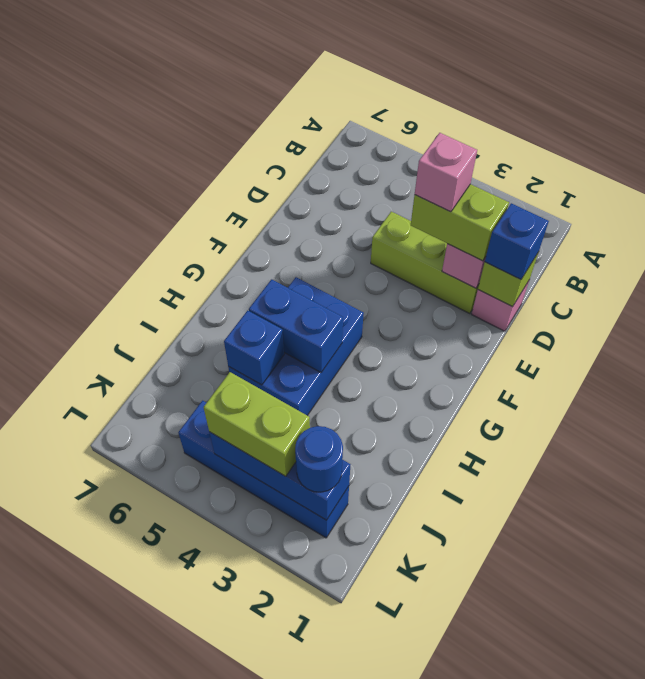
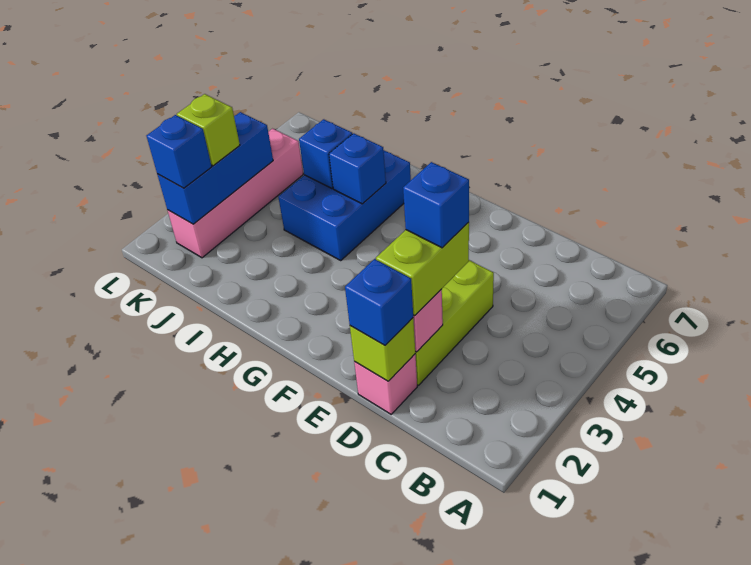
pink 1x1 brick [415,133,477,212] -> blue 1x1 brick [403,162,469,248]
blue 2x3 brick [228,277,364,416] -> blue 2x3 brick turned to [278,150,411,260]
blue 1x2 brick [249,279,343,372] -> blue 1x1 brick [329,133,386,204]
blue 1x4 brick [178,401,349,538] -> pink 1x4 brick [168,129,303,258]
blue 1x1 round brick [295,426,343,492] -> blue 1x1 brick [147,115,212,188]
lime 1x2 brick [203,372,310,476] -> lime 1x1 brick [177,94,240,166]

